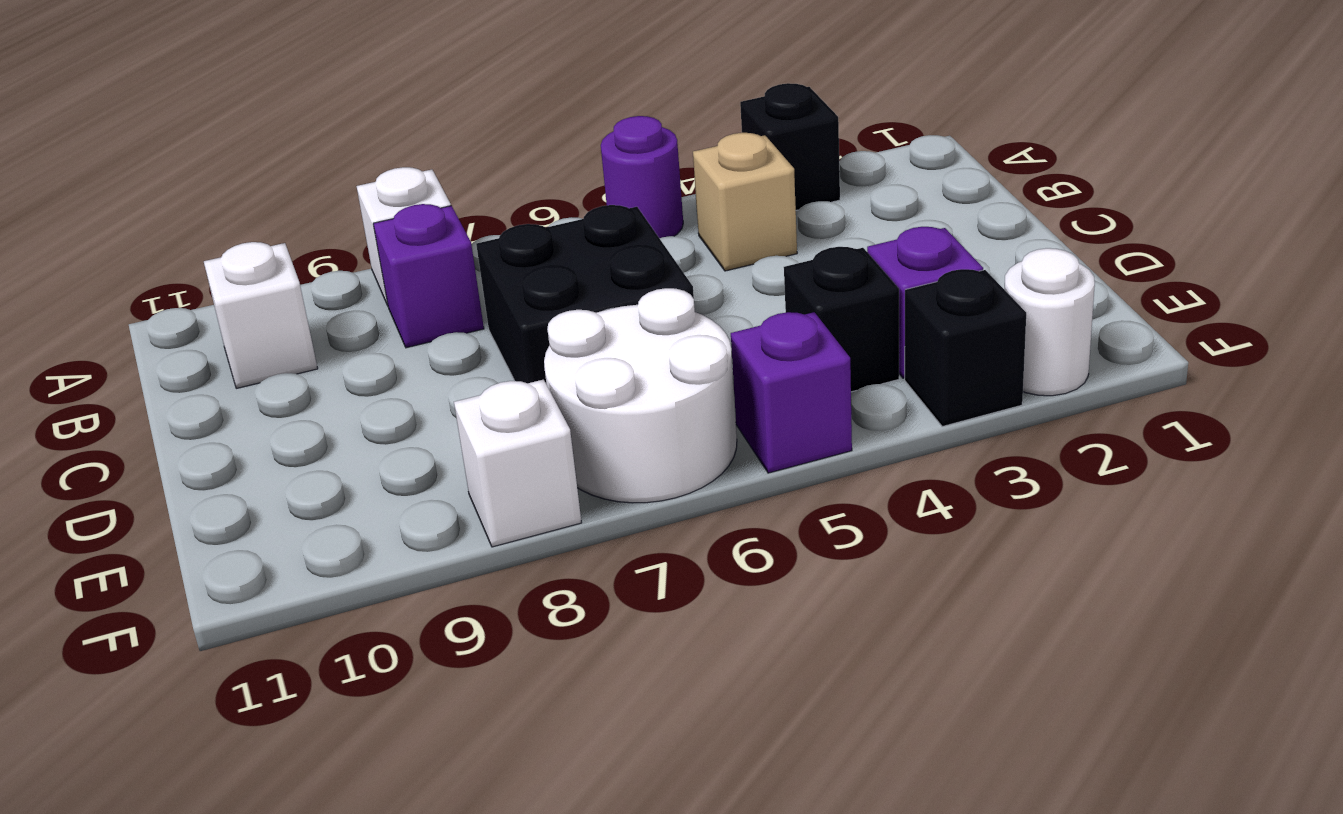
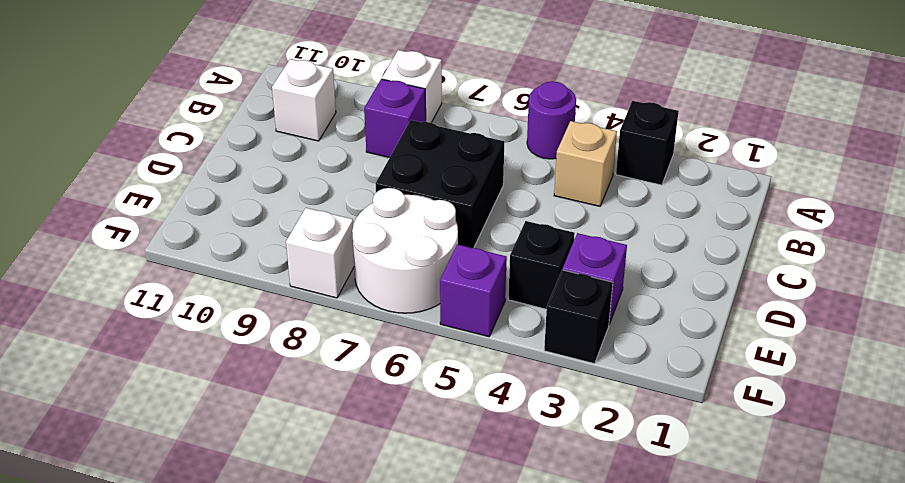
white 1x1 round brick [1005,248,1095,396] -> none

